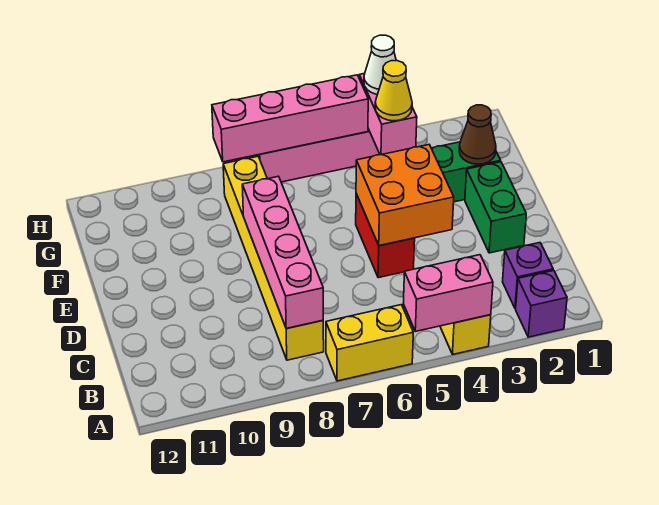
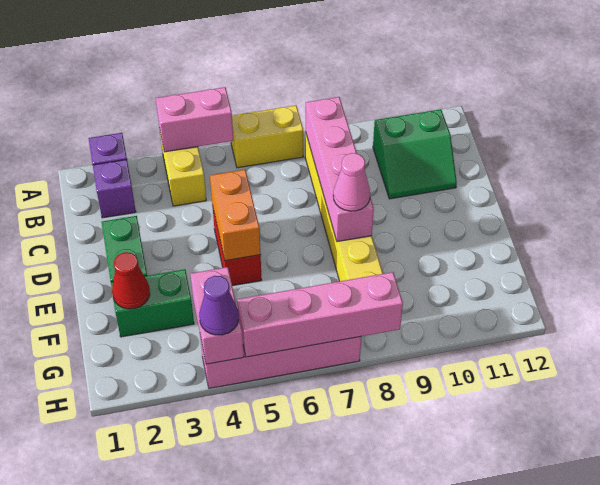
none -> green 2x2 slope [373,109,457,199]
orange 2x2 brick [356,145,454,246] -> orange 1x2 brick [210,170,261,261]
none -> pink 1x1 cone [333,153,370,211]
brown 1x1 cone [459,105,496,164] -> red 1x1 cone [112,252,150,309]
yellow 1x1 cone [375,61,412,121] -> none
white 1x1 cone [364,35,396,95] -> purple 1x1 cone [199,276,239,335]

